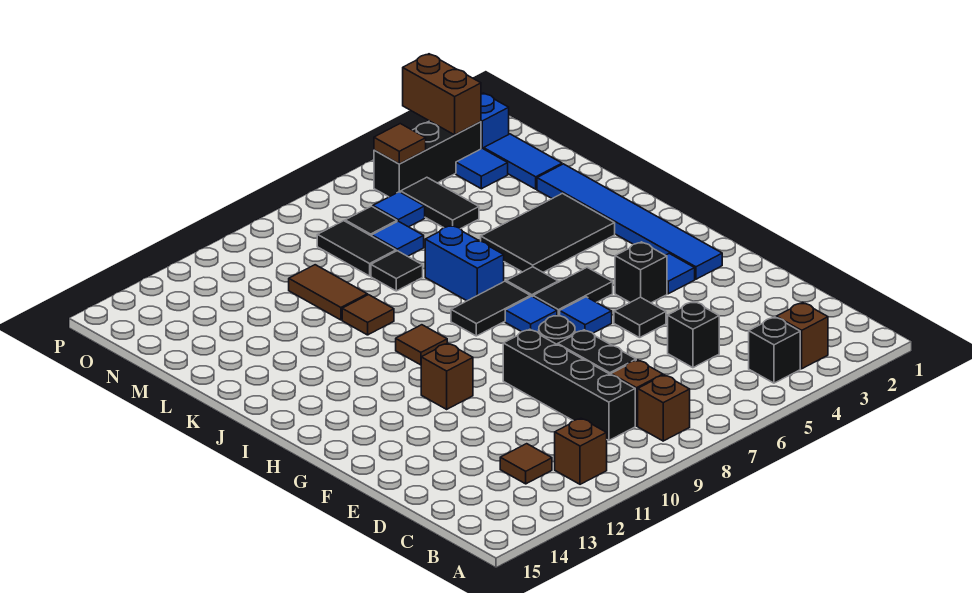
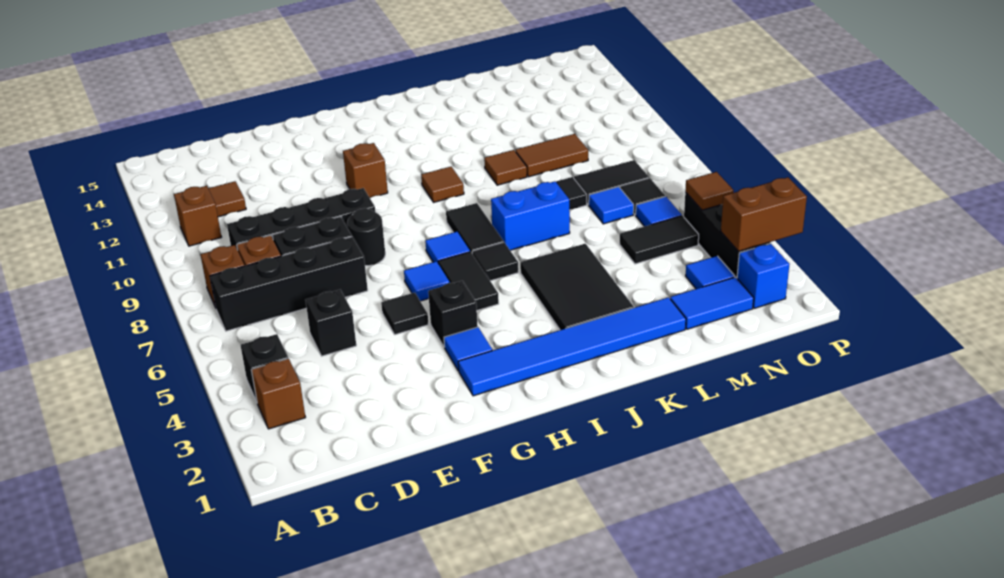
none -> black 1x4 brick [210,237,368,331]

